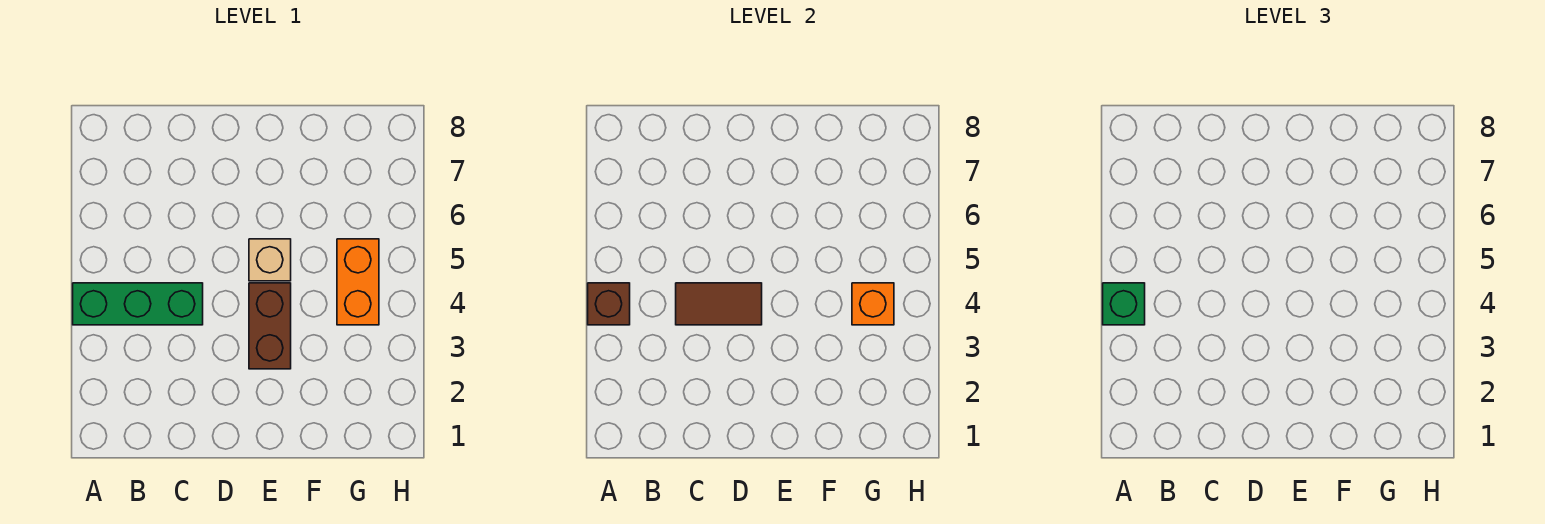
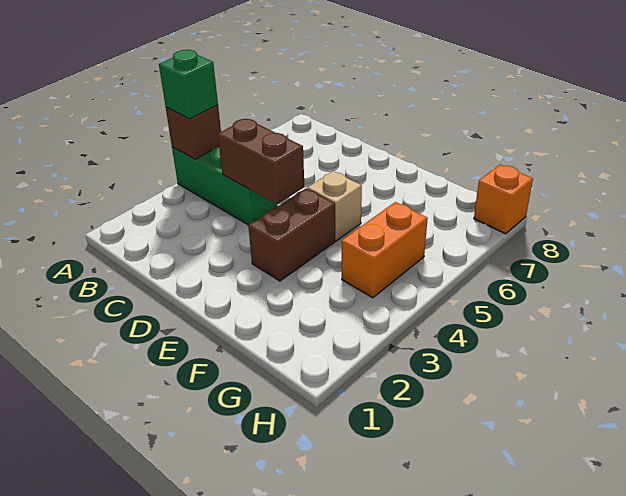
brown 1x2 tile [676,283,762,325] -> brown 1x2 brick [218,119,304,204]
orange 1x1 brick [852,283,894,325] -> orange 1x1 brick moved to [474,165,533,234]

